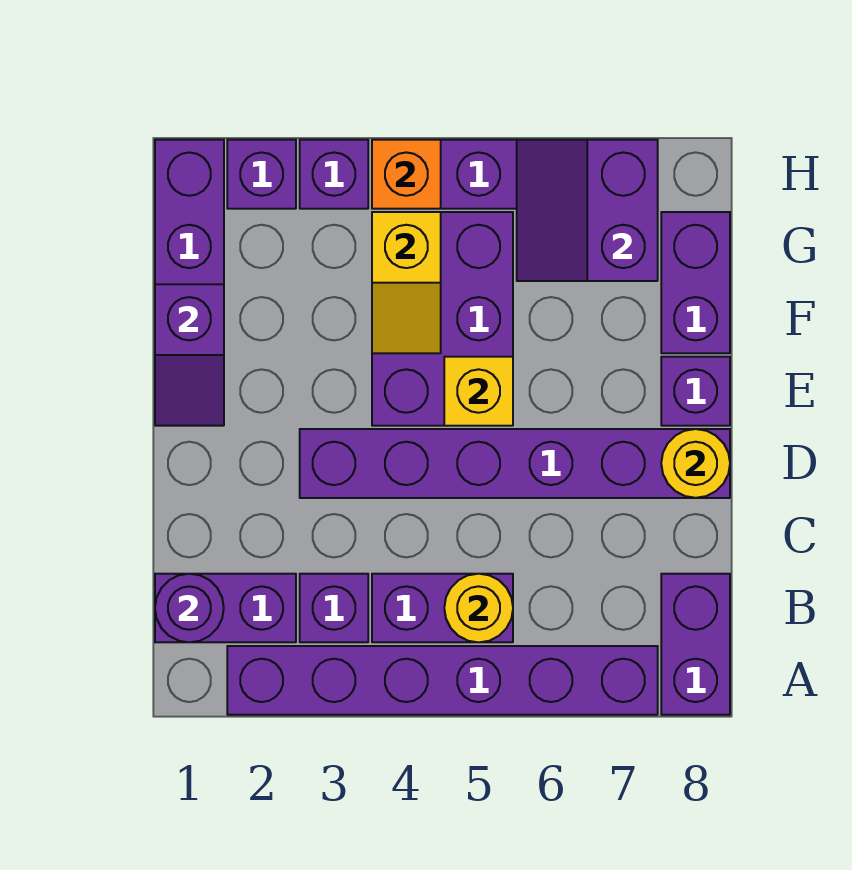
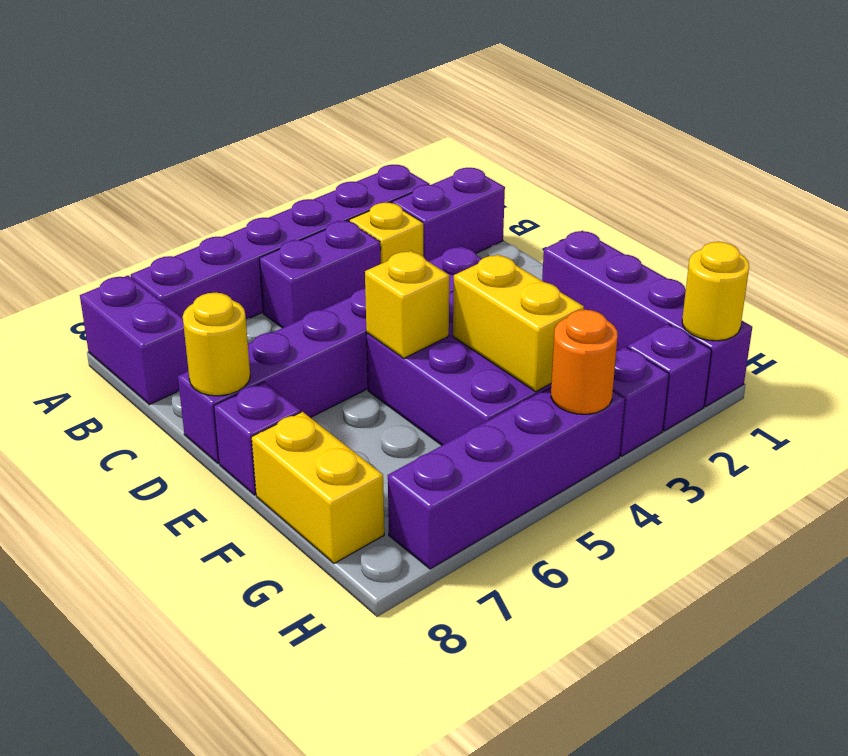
purple 1x1 round brick [155,574,224,642] -> none
purple 1x1 brick [300,574,368,642] -> yellow 1x1 brick [349,203,423,264]
yellow 1x1 round brick [444,574,513,642] -> yellow 1x1 round brick moved to [682,242,749,341]
purple 1x2 slope [155,284,224,426] -> none
yellow 1x2 slope [372,212,441,353] -> yellow 1x2 brick [453,255,584,392]
purple 1x2 brick [661,212,730,353] -> yellow 1x2 brick [251,412,384,563]
purple 2x2 slope [517,140,658,281] -> none
orange 1x1 brick [372,140,441,209] -> orange 1x1 round brick [551,310,618,414]

